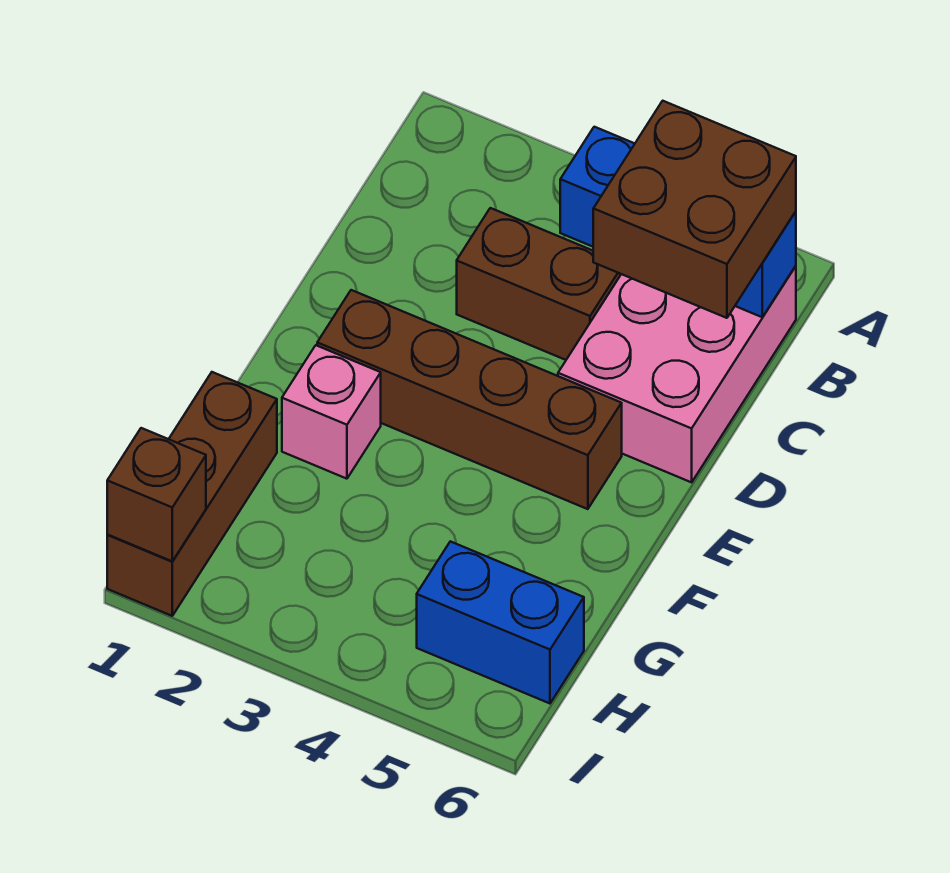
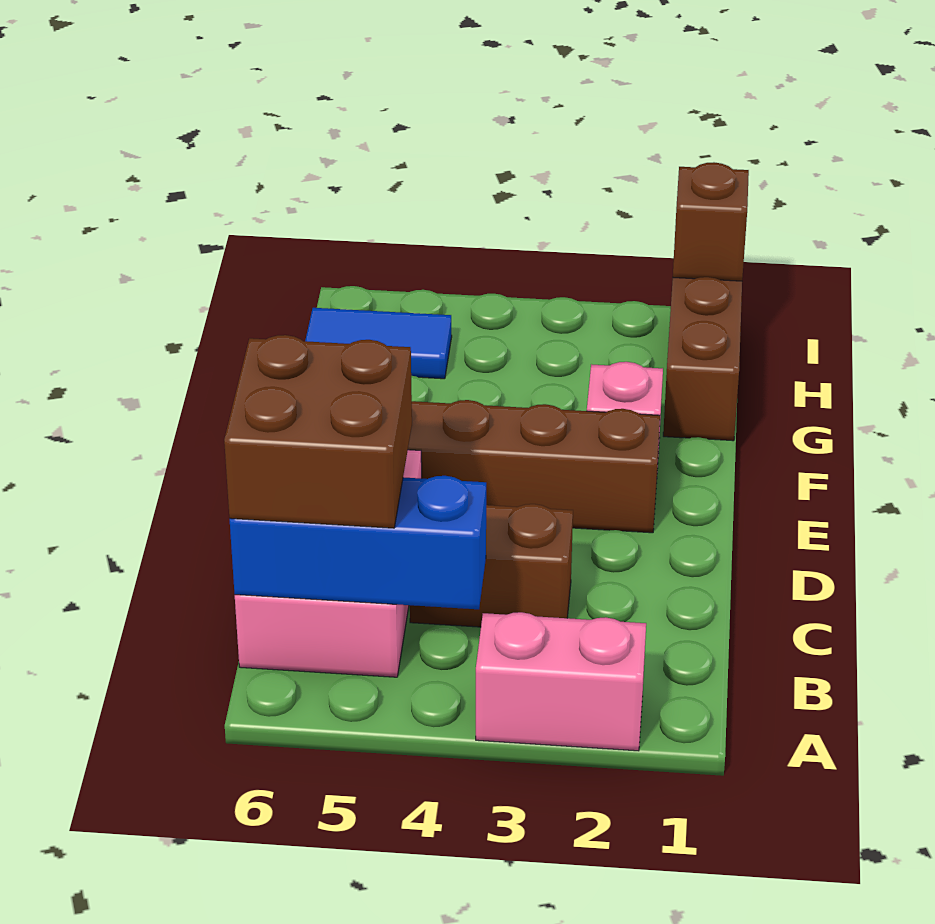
none -> pink 1x2 brick [476,612,646,751]
blue 1x2 brick [417,541,584,703] -> blue 1x2 tile [305,308,452,379]

